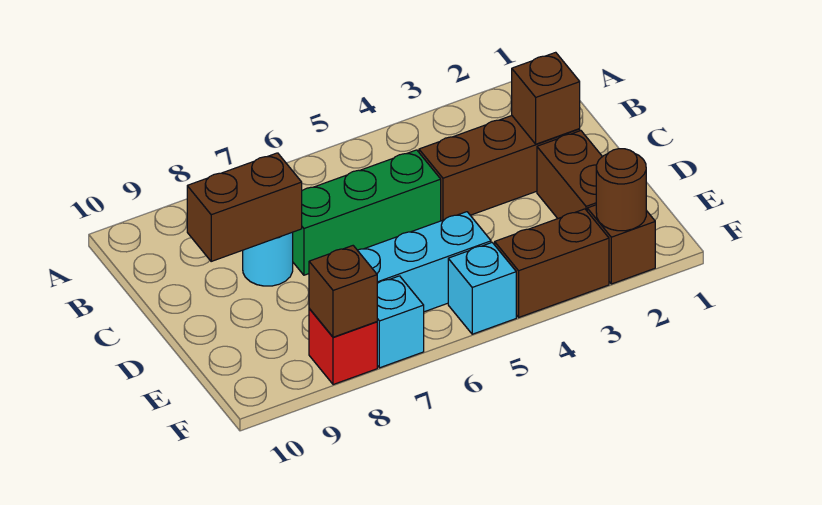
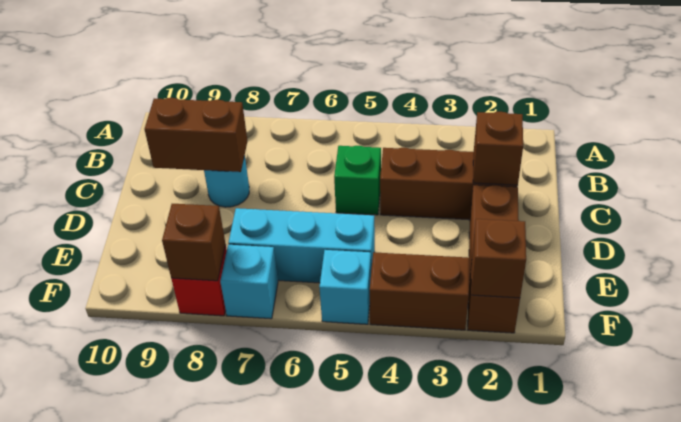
green 1x3 brick [293,150,441,275] -> green 1x1 brick [334,146,381,215]
brown 1x1 round brick [596,149,646,231] -> brown 1x1 brick [471,219,526,298]

